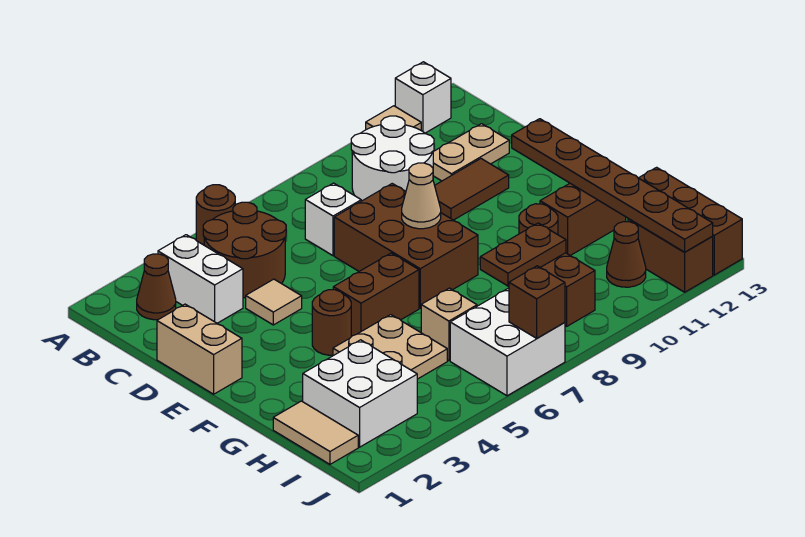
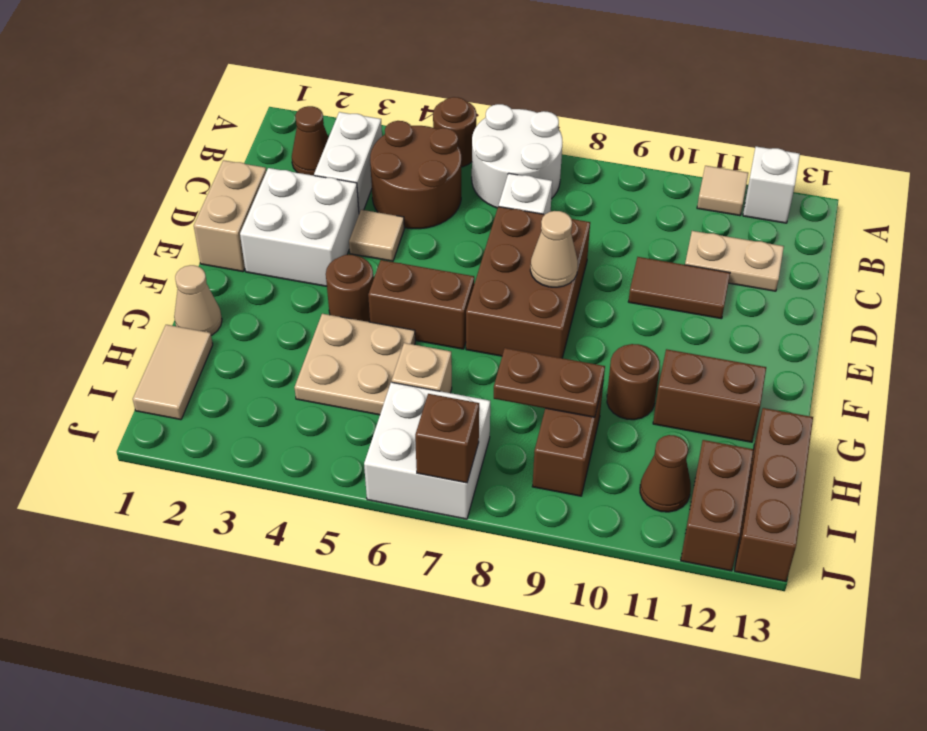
white 2x2 round brick [351,116,434,201] -> white 2x2 round brick moved to [472,104,562,208]
brown 1x6 plate [512,119,713,252] -> none
none -> tan 1x1 cone [174,265,222,335]
white 2x2 brick [303,340,417,447] -> white 2x2 brick moved to [240,168,359,286]

